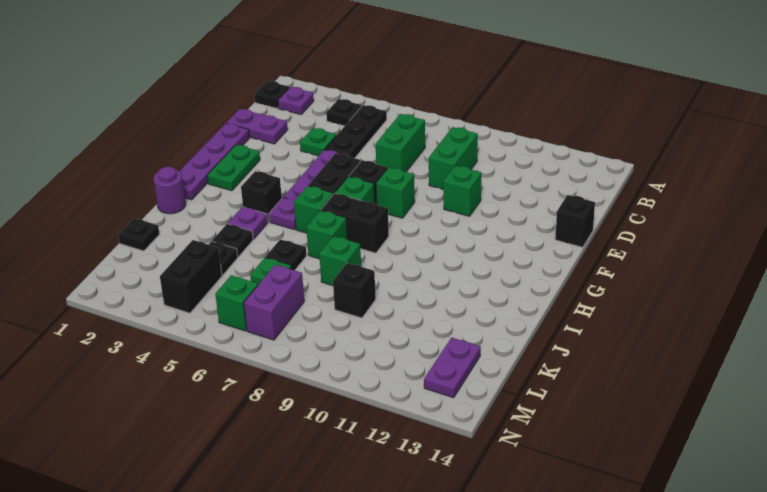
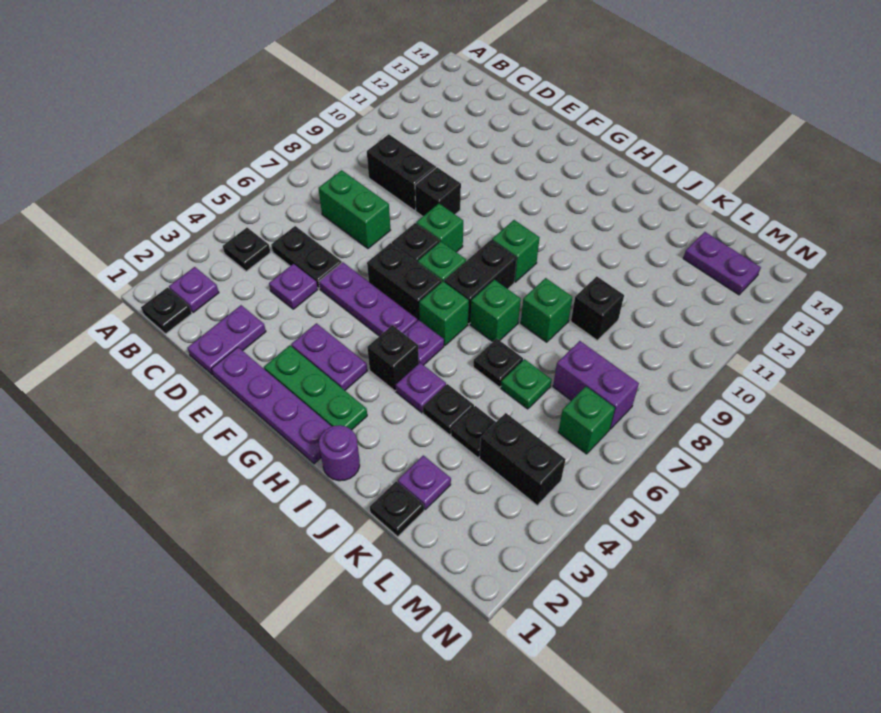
black 1x3 plate [325,105,387,158] -> black 1x2 plate [271,226,342,288]
green 1x2 brick [429,127,478,189] -> black 1x2 brick [367,134,436,210]
green 1x1 plate [300,128,336,156] -> purple 1x1 plate [269,264,318,309]
green 1x1 brick [443,165,481,216] -> green 1x1 brick moved to [492,220,540,282]
black 1x1 brick [555,195,595,247] -> black 1x1 brick moved to [415,167,461,217]
green 1x2 plate [207,145,260,191] -> green 1x3 plate [264,346,367,430]
none -> purple 1x2 plate [291,323,367,390]
none -> purple 1x1 plate [398,456,451,509]

